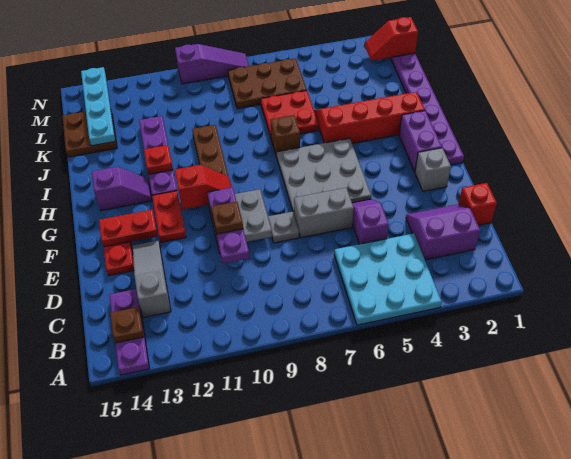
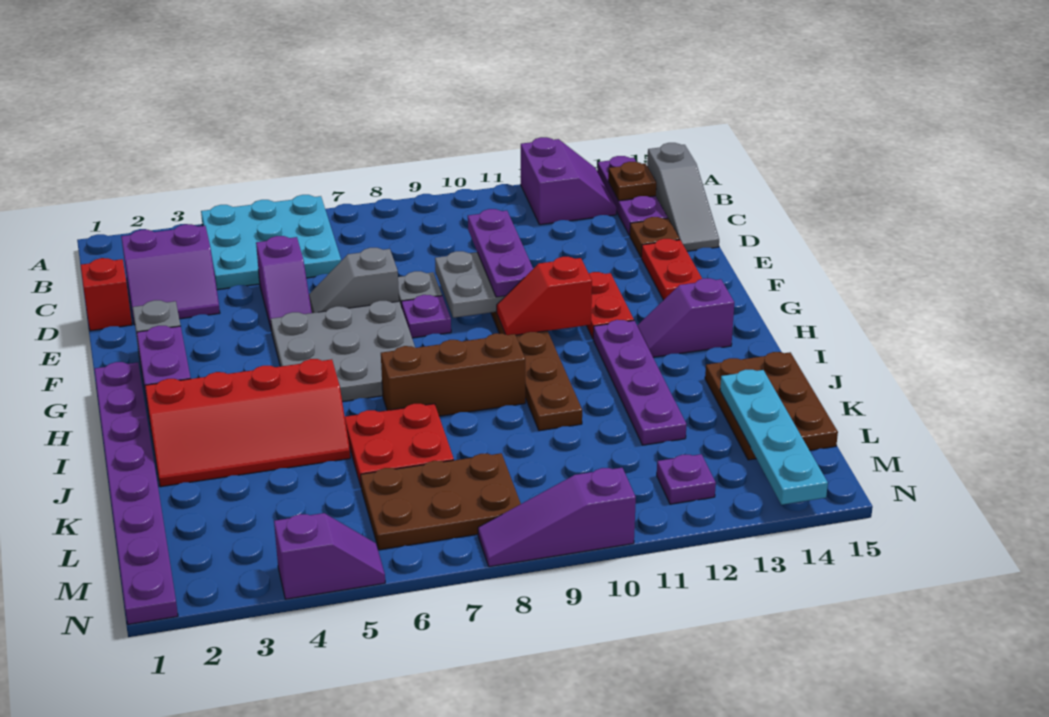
none -> purple 2x2 slope [521,137,616,225]
grey 1x3 slope [132,241,171,317] -> grey 1x3 slope moved to [647,143,719,251]
grey 1x2 brick [294,188,354,238] -> grey 1x2 slope [309,248,399,313]
brown 1x1 plate [211,201,243,234] -> brown 1x1 plate moved to [630,217,680,257]
none -> purple 1x1 plate [401,295,451,338]
red 1x2 plate [99,210,157,247] -> none
brown 1x1 brick [270,115,300,157] -> brown 1x3 brick [381,333,525,416]
red 1x1 plate [144,145,173,174] -> none
brown 2x2 plate [62,111,117,157] -> brown 2x3 plate [705,352,838,460]
red 1x2 slope [365,17,418,61] -> none
none -> purple 1x1 plate [657,454,716,504]
none -> purple 1x2 slope [274,513,385,599]

